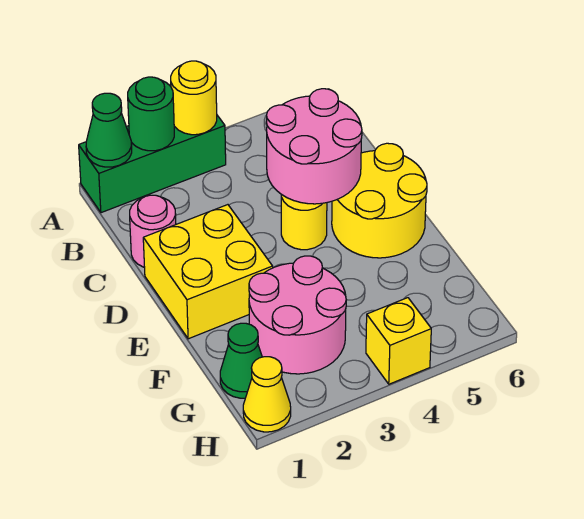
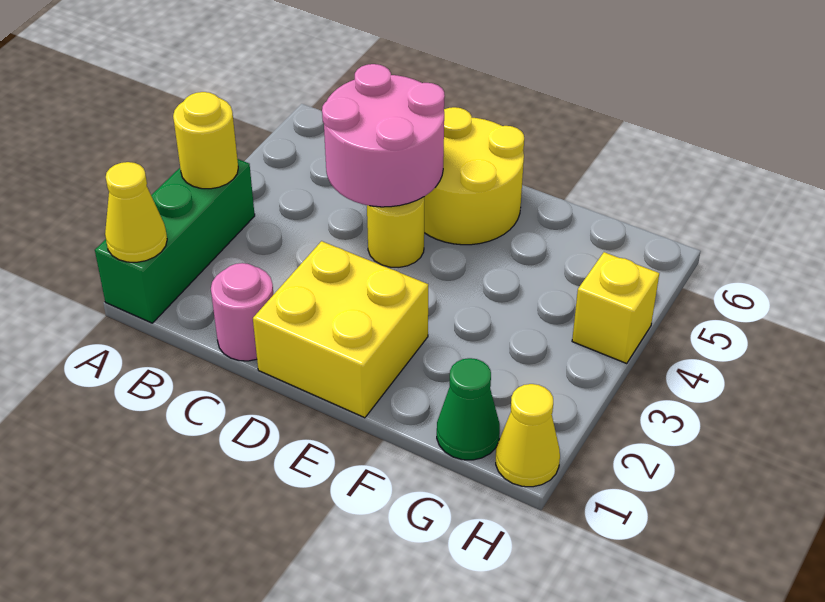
green 1x1 cone [86,93,132,167] -> yellow 1x1 cone [105,162,167,262]
green 1x1 round brick [128,77,174,151] -> none
pink 2x2 round brick [249,256,346,374] -> none

